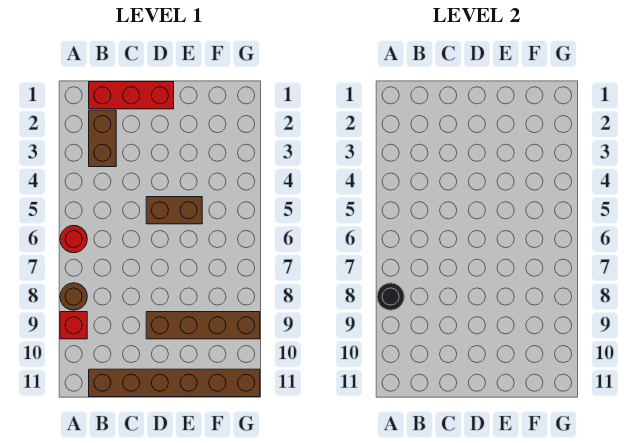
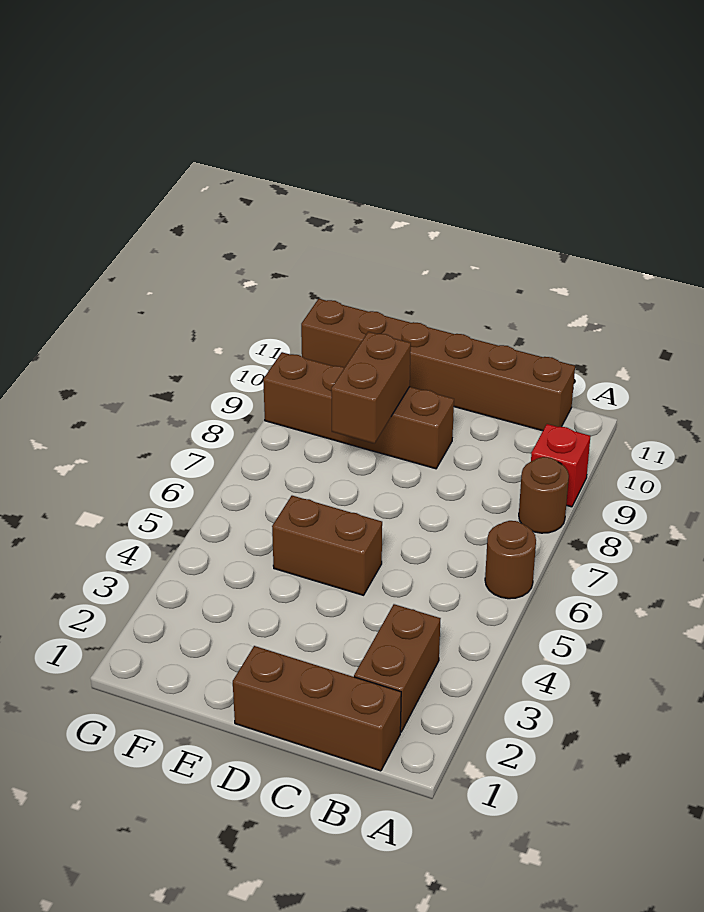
red 1x1 round brick [60,225,87,253] -> brown 1x1 round brick [485,521,536,599]
black 1x1 round brick [377,283,404,310] -> none
red 1x3 brick [89,82,174,109] -> brown 1x3 brick [233,646,401,771]
none -> brown 1x2 brick [331,332,411,444]

